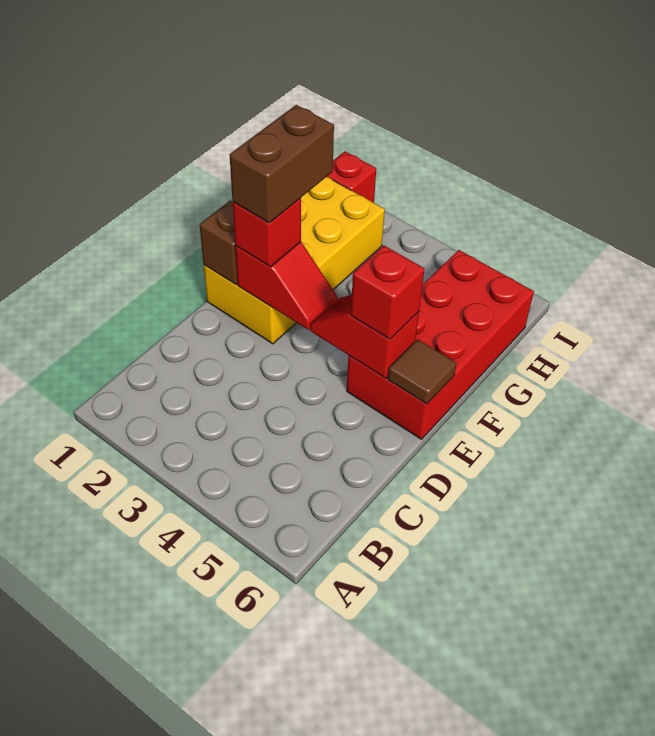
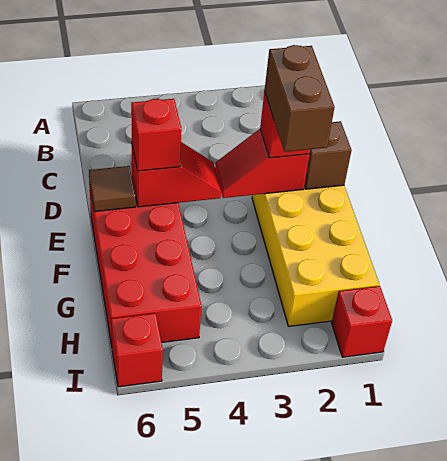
none -> red 1x1 brick [111,313,163,387]

